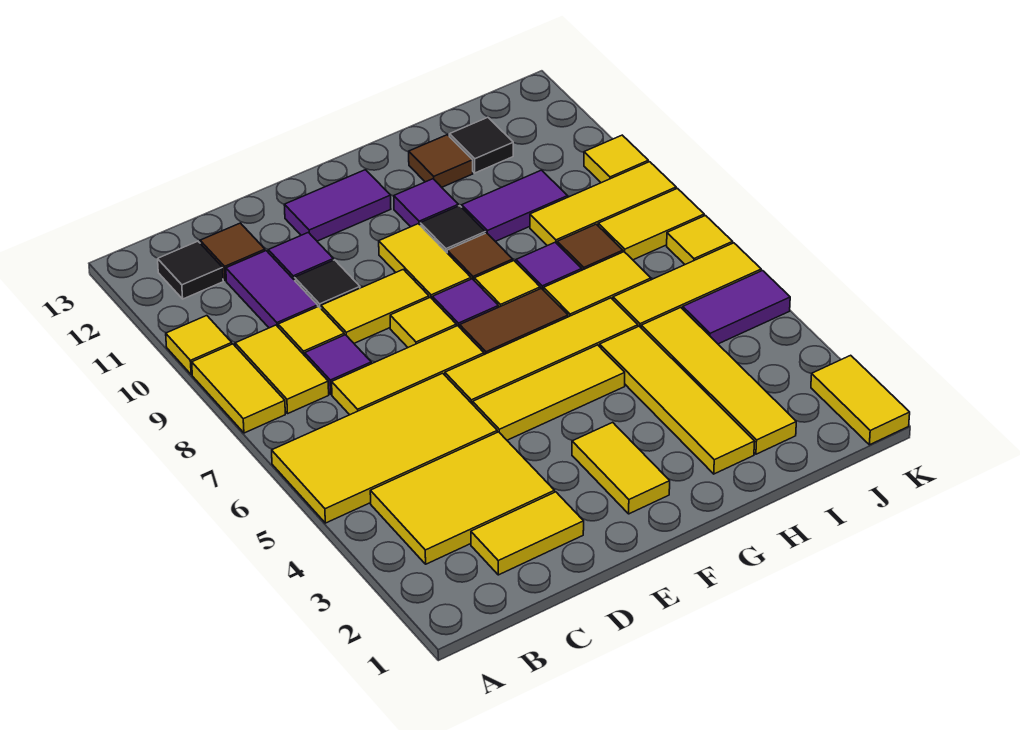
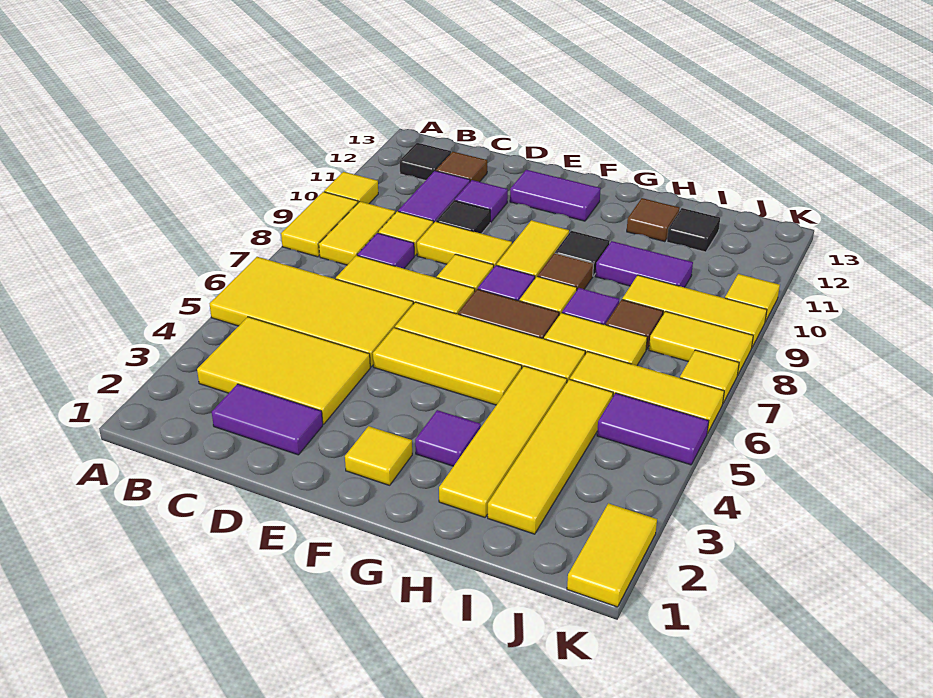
yellow 1x2 tile [471,492,584,575] -> purple 1x2 tile [212,384,323,455]
yellow 1x2 tile [572,422,670,514] -> yellow 1x1 tile [345,426,412,485]
purple 1x1 tile [394,179,458,227] -> purple 1x1 tile moved to [415,410,481,466]

